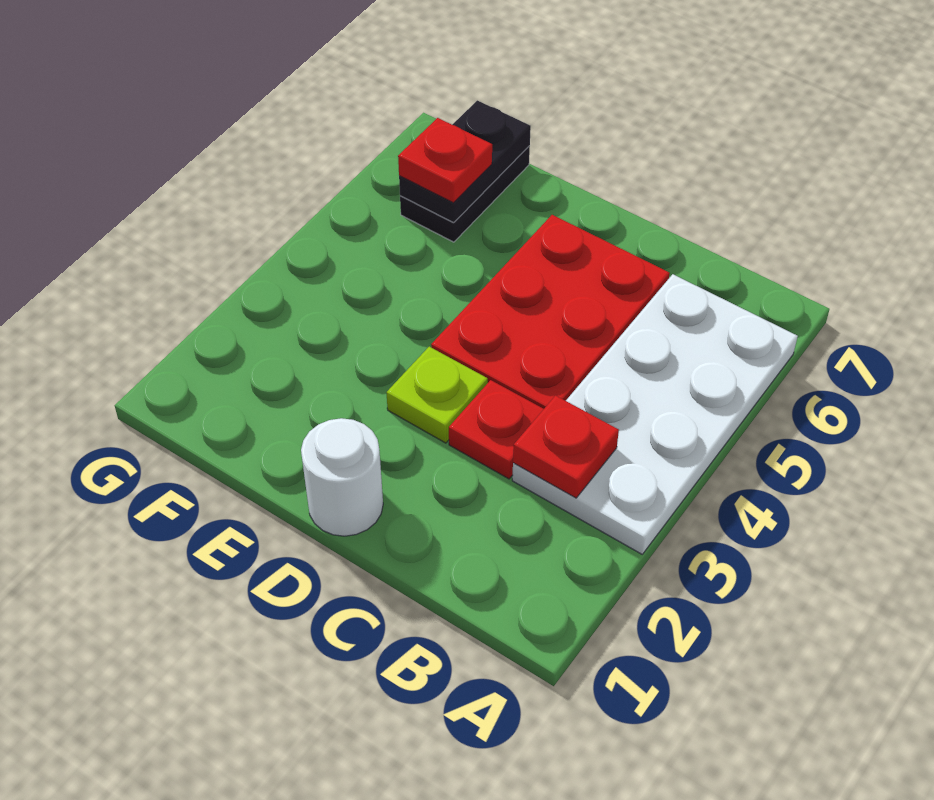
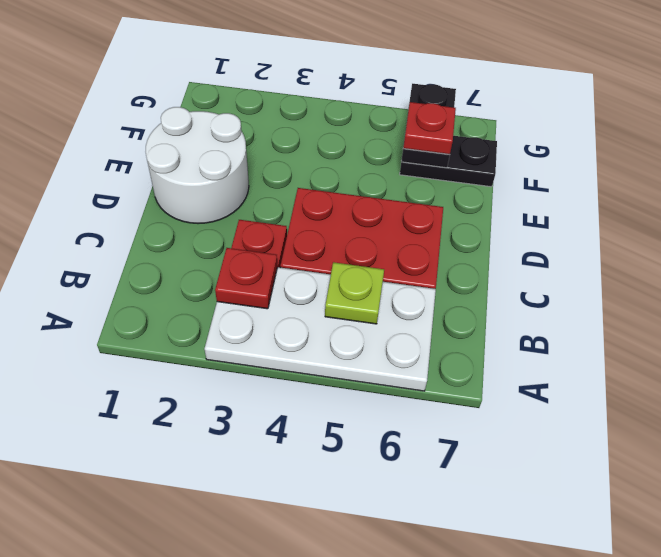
white 1x1 round brick [301,418,383,536] -> white 2x2 round brick [146,107,249,224]
lime 1x1 plate [386,347,488,443] -> lime 1x1 plate moved to [325,262,384,324]
black 1x2 plate [399,100,531,223] -> black 1x2 plate turned to [401,84,456,168]

